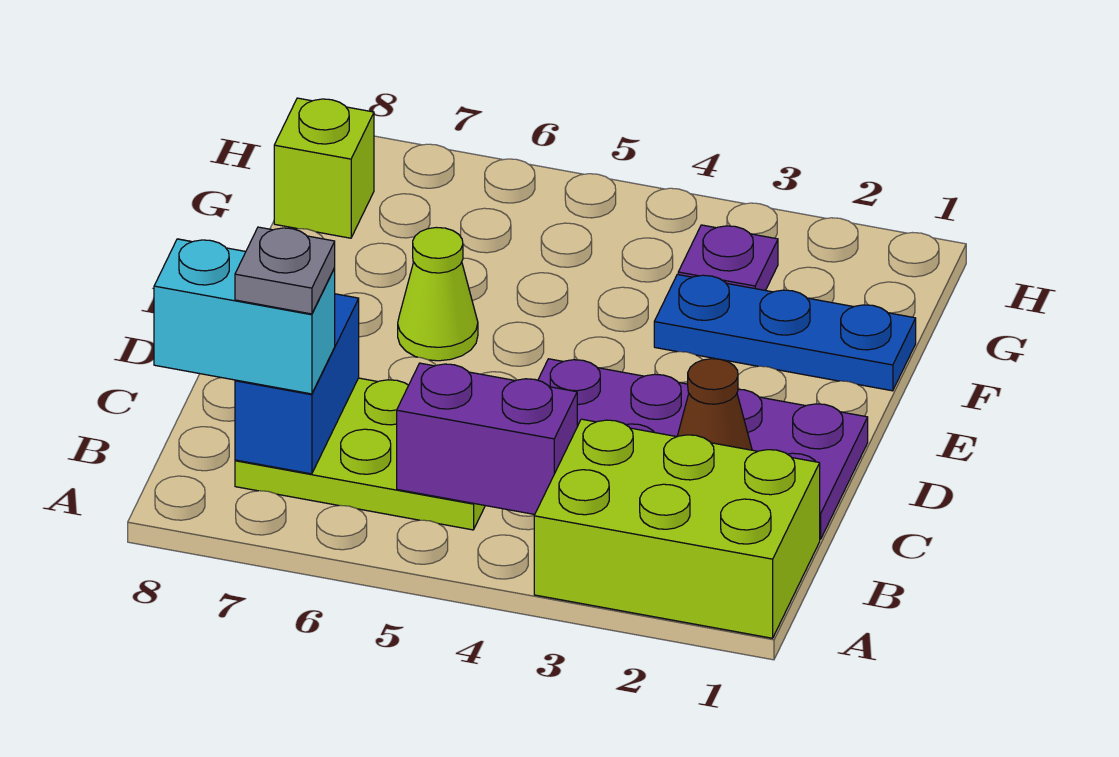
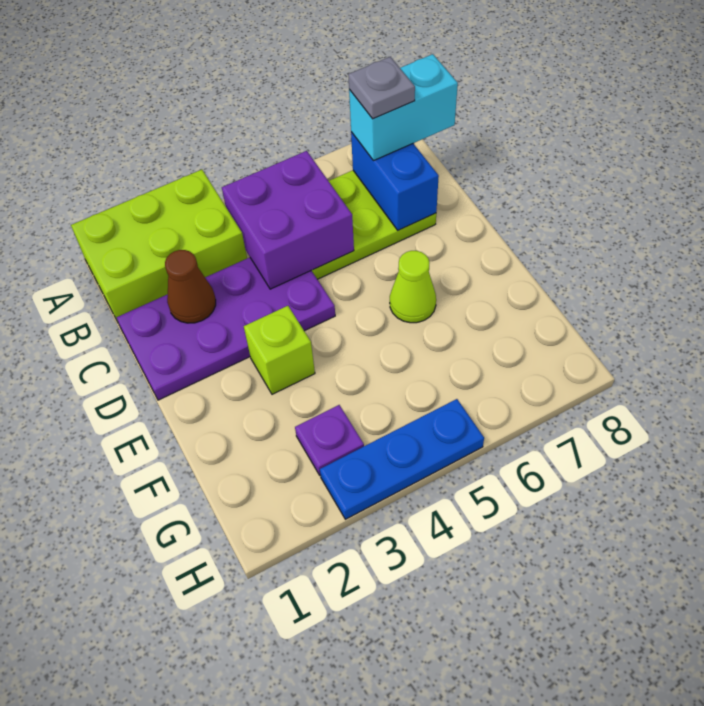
purple 1x2 brick [397,363,577,514] -> purple 2x2 brick [222,151,354,289]
blue 1x3 plate [654,275,916,391] -> blue 1x3 plate moved to [320,399,484,519]
lime 1x1 brick [274,98,374,238] -> lime 1x1 brick moved to [244,306,315,394]

